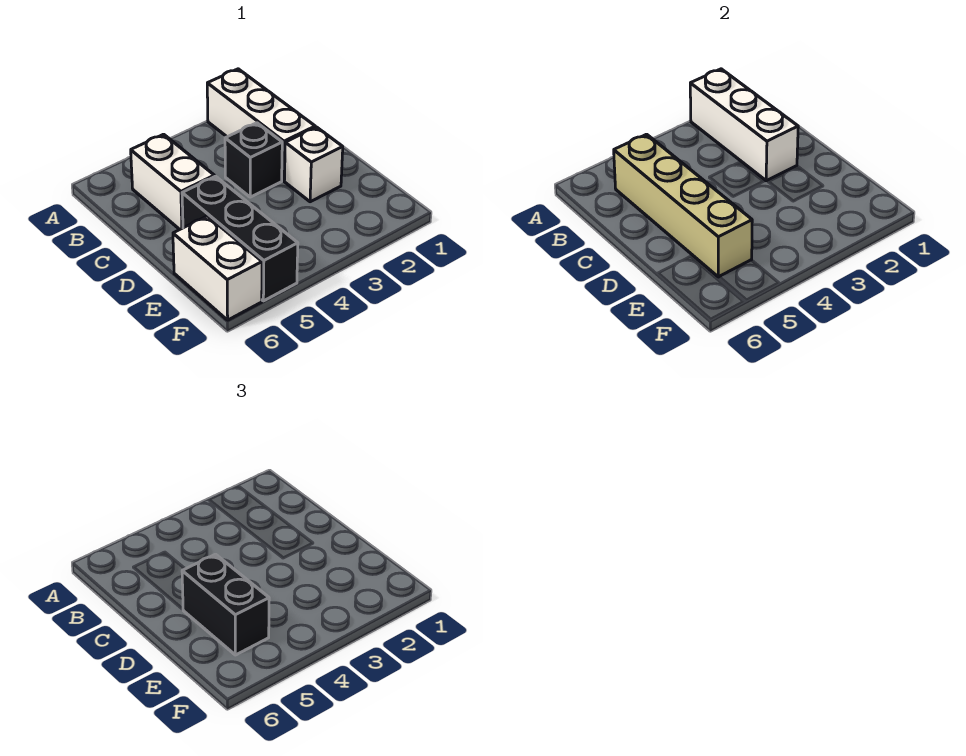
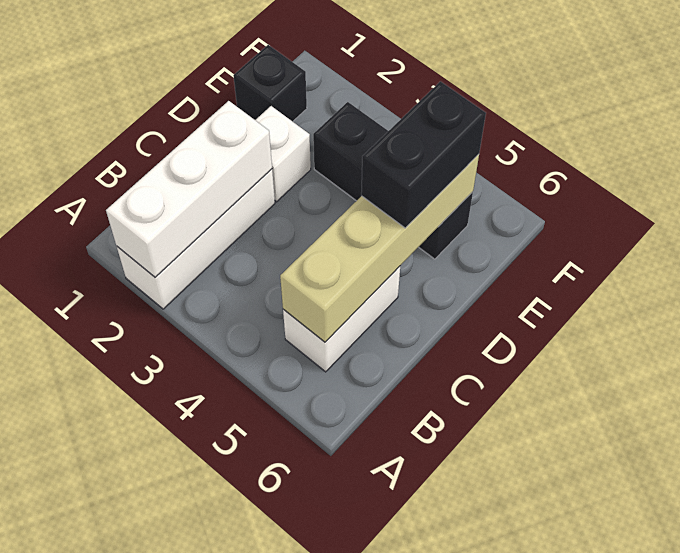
black 1x1 brick [225,123,282,197] -> black 1x1 brick moved to [233,45,307,122]
black 1x3 brick [182,176,298,301] -> black 1x3 brick turned to [313,102,473,259]
white 1x2 brick [173,216,262,320] -> none

